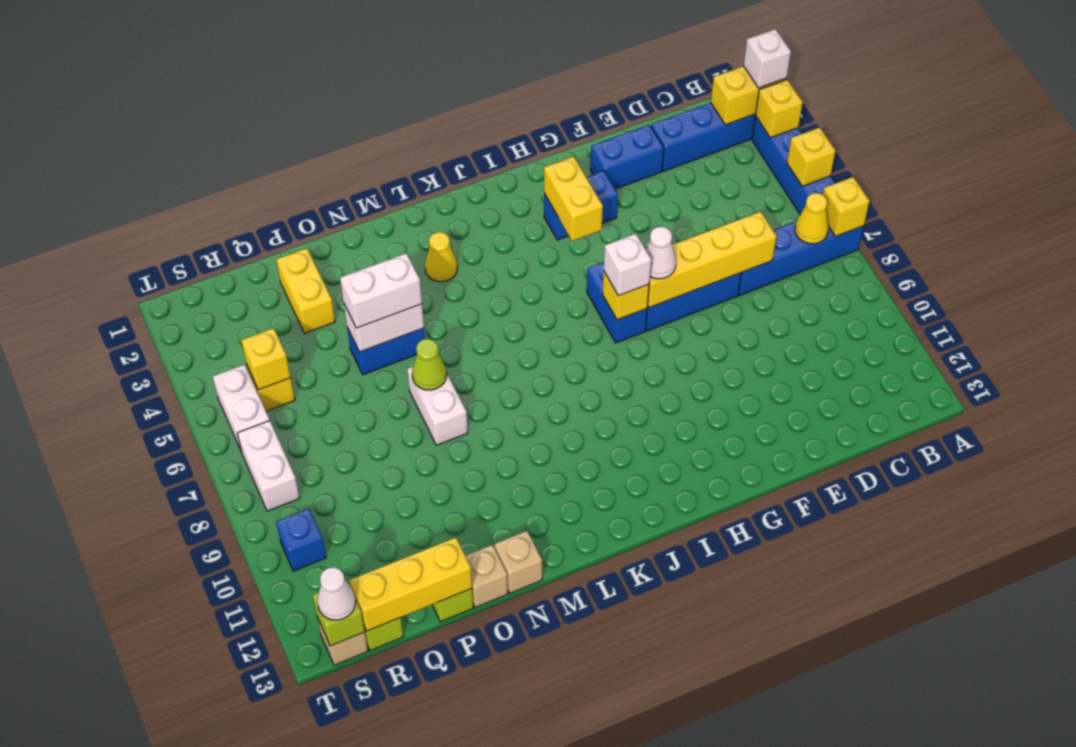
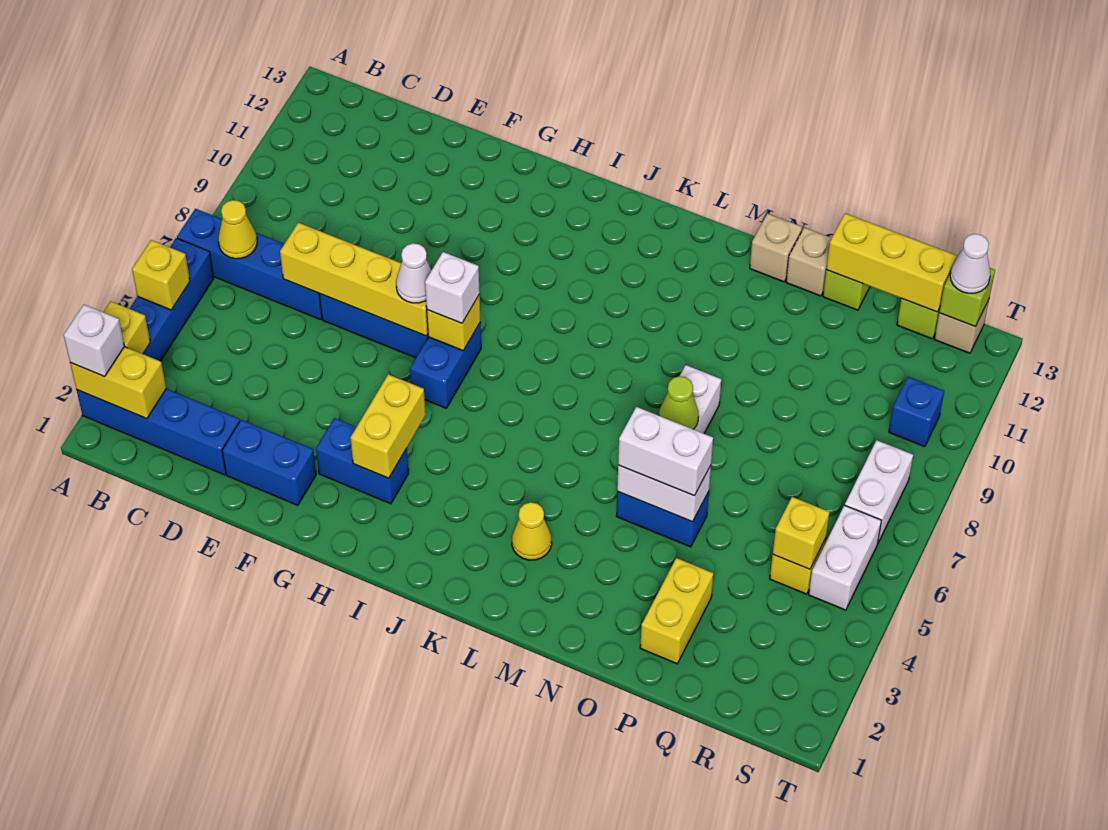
yellow 1x1 brick [823,177,870,237] -> none

